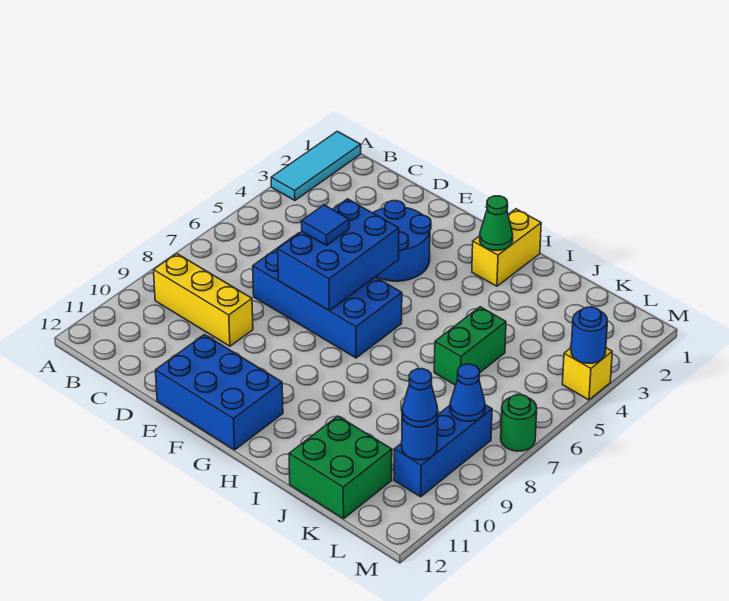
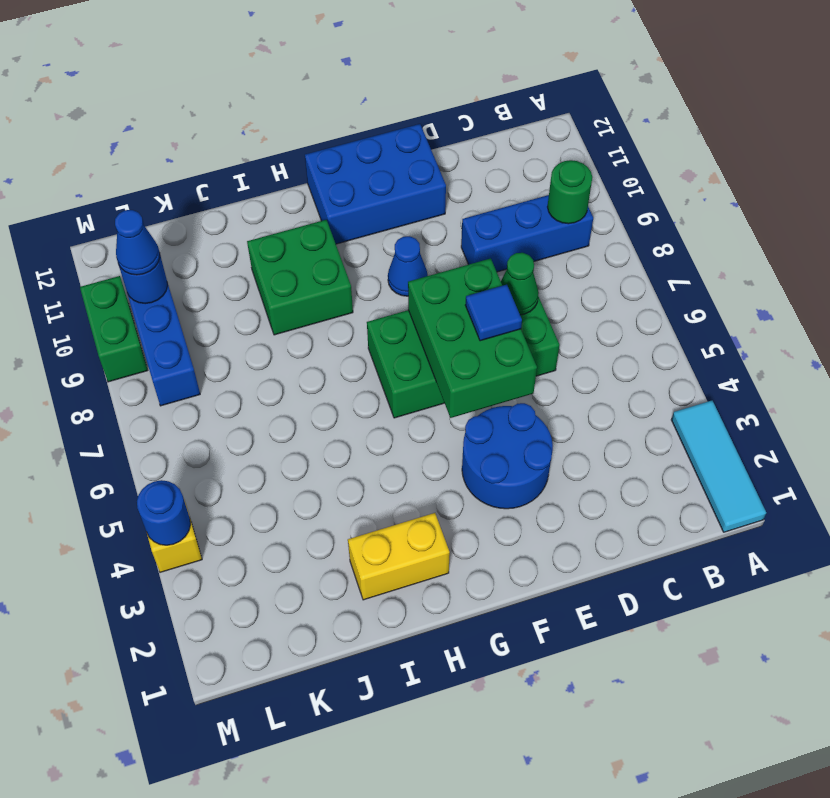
yellow 1x3 brick [154,254,253,346] -> blue 1x3 brick [461,195,593,272]
blue 2x4 brick [253,233,402,358] -> green 2x4 brick [367,296,559,418]
blue 2x3 brick [278,199,399,310] -> green 2x3 brick [408,258,537,418]
yellow 1x2 brick [472,209,541,286] -> yellow 1x2 brick turned to [348,513,450,600]
green 1x1 cone [480,196,513,250] -> green 1x1 cone moved to [501,253,539,315]
green 1x2 brick [434,307,506,385] -> green 1x2 brick moved to [80,276,148,382]
green 2x2 brick [289,416,392,519] -> green 2x2 brick moved to [247,220,353,335]
blue 1x1 cone [450,364,485,421] -> blue 1x1 cone moved to [388,236,428,296]
green 1x1 round brick [501,395,537,451] -> green 1x1 round brick moved to [548,160,592,224]

